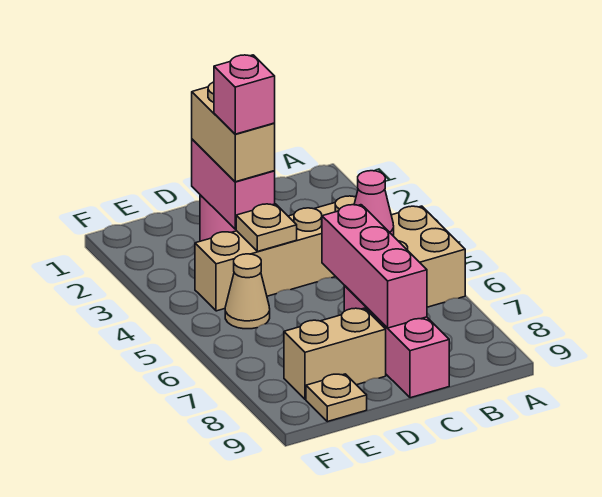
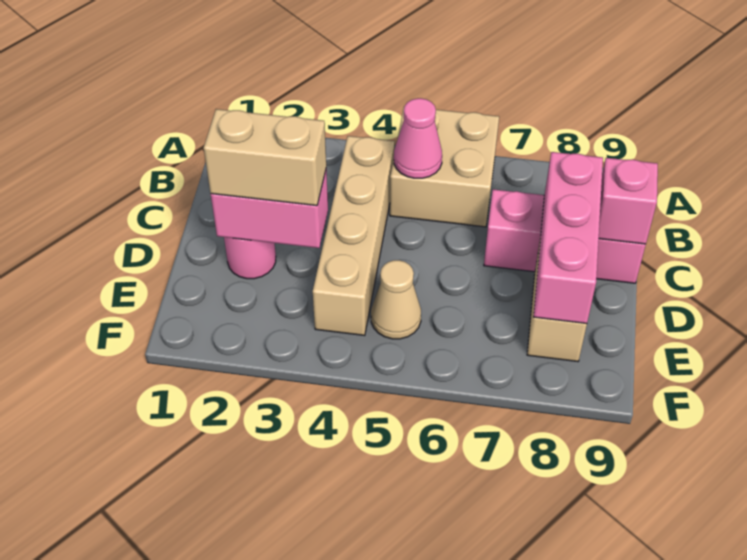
pink 1x3 brick [322,205,427,328] -> pink 1x3 brick turned to [533,152,603,324]
pink 1x1 brick [214,55,275,134] -> pink 1x1 brick moved to [599,158,658,244]
tan 1x1 plate [236,204,297,251] -> none
tan 1x1 plate [306,374,367,422] -> none

